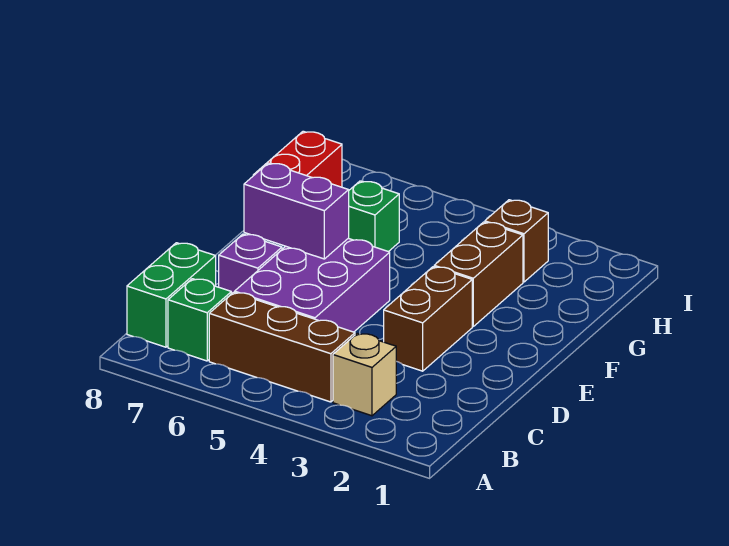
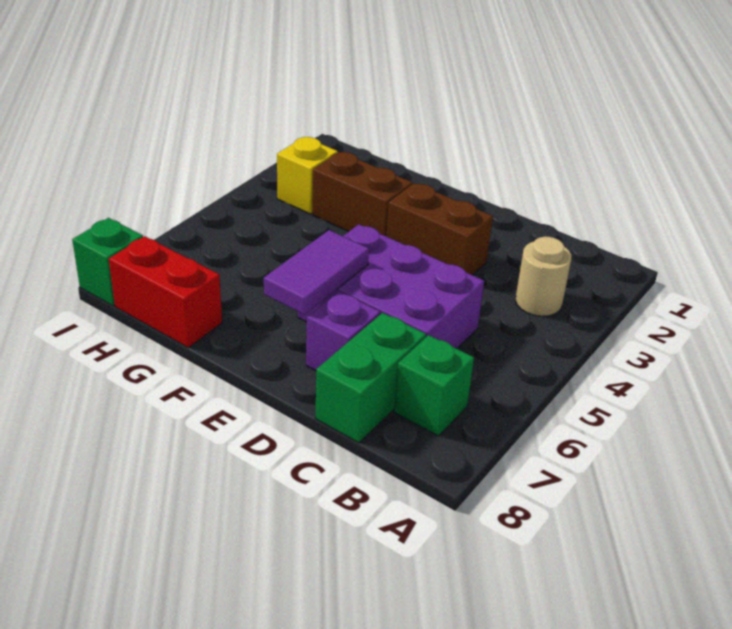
tan 1x1 brick [333,333,396,416] -> tan 1x1 round brick [515,237,571,316]
brown 1x3 brick [209,292,355,402] -> none
green 1x2 brick [127,243,216,347] -> green 1x2 brick turned to [315,313,426,443]
purple 1x2 brick [244,163,349,259] -> purple 1x2 tile [264,230,369,315]
green 1x1 brick [349,181,399,252] -> green 1x1 brick moved to [72,218,143,306]
brown 1x1 brick [485,200,548,282] -> yellow 1x1 brick [277,137,338,214]

